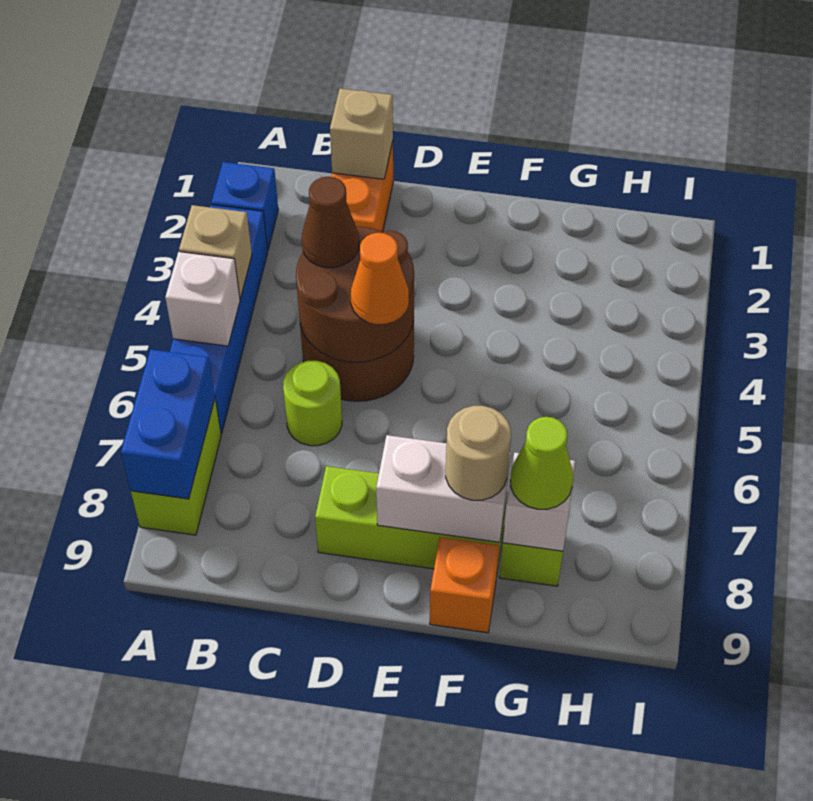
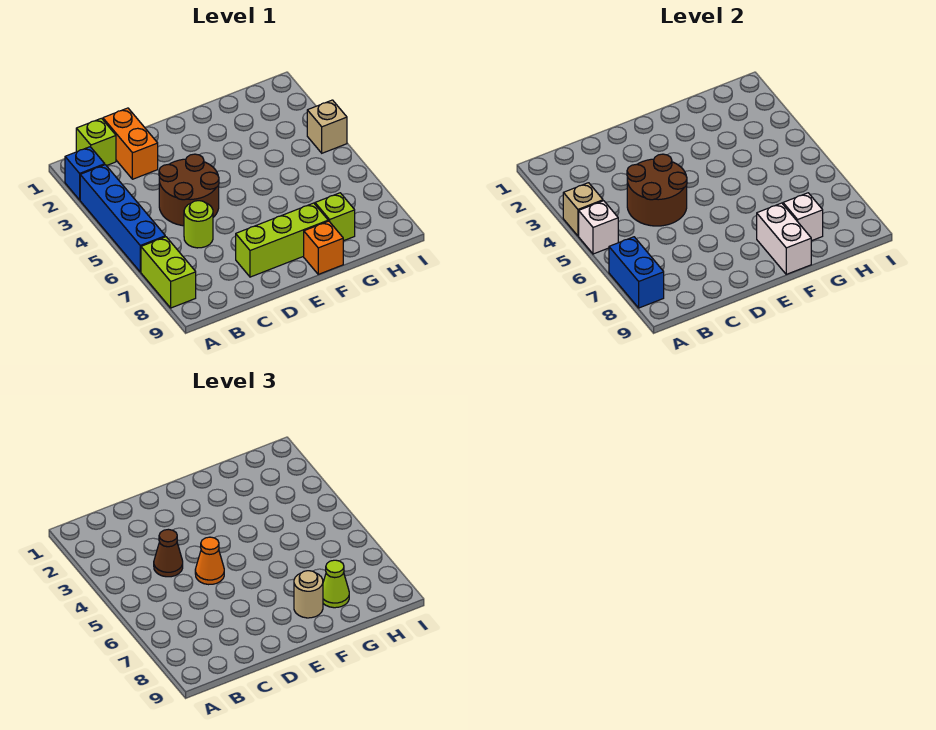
none -> lime 1x1 brick [76,118,116,166]
tan 1x1 brick [330,89,393,179] -> tan 1x1 brick moved to [307,100,347,153]
white 1x2 brick [376,435,511,542] -> white 1x2 brick turned to [757,203,811,274]

